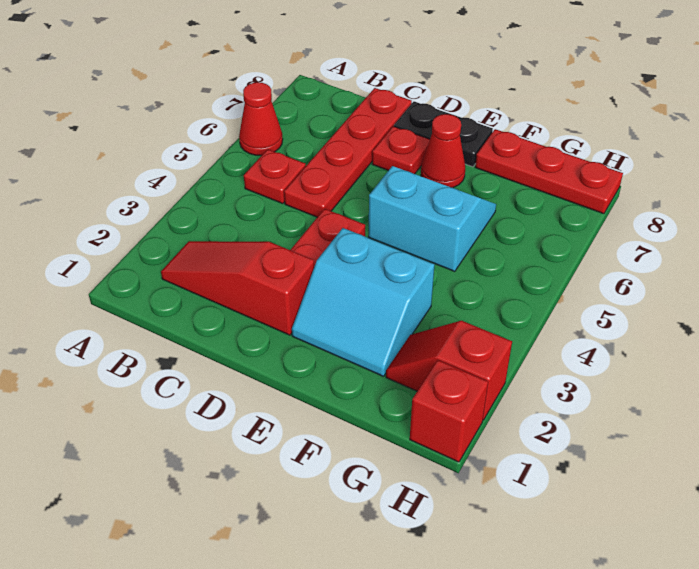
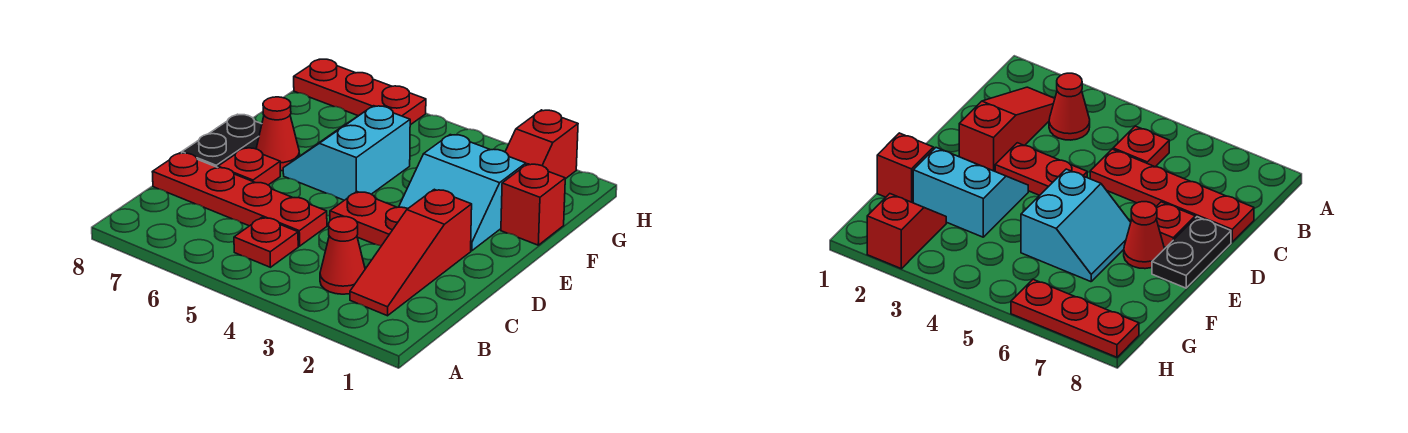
red 1x1 cone [239,82,283,155] -> red 1x1 cone moved to [320,217,365,294]
cyan 2x2 slope [292,228,435,376] -> cyan 2x2 slope turned to [399,135,526,251]
red 1x3 plate [475,129,623,214] -> red 1x3 plate turned to [294,59,426,125]
red 1x1 brick [410,360,488,462] -> red 1x1 brick moved to [501,164,565,245]

